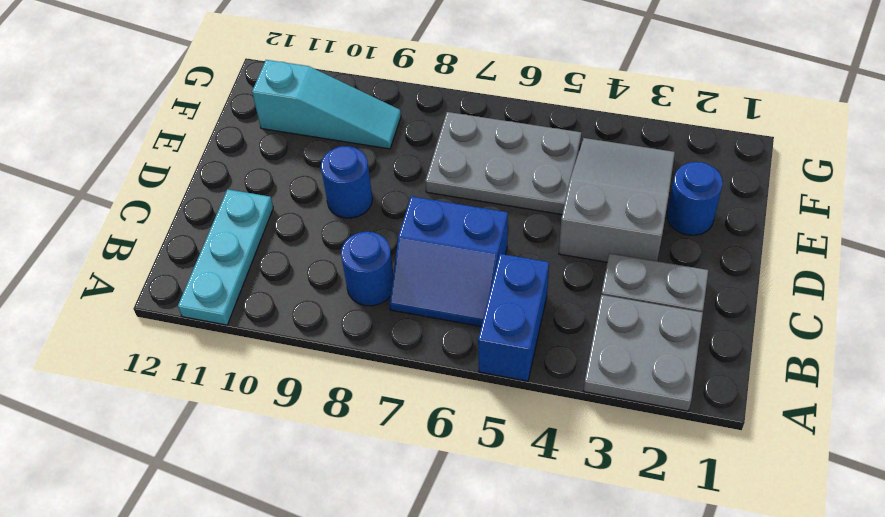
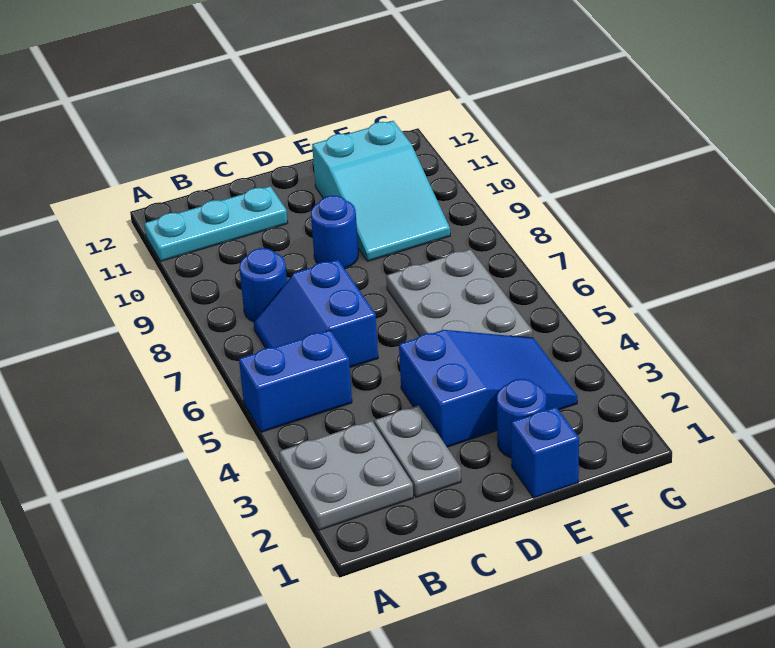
grey 2x3 slope [559,138,675,262] -> blue 2x3 slope [399,330,577,447]
none -> blue 1x1 brick [511,407,579,498]
cyan 1x3 slope [252,60,401,149] -> cyan 2x3 slope [312,121,450,261]

